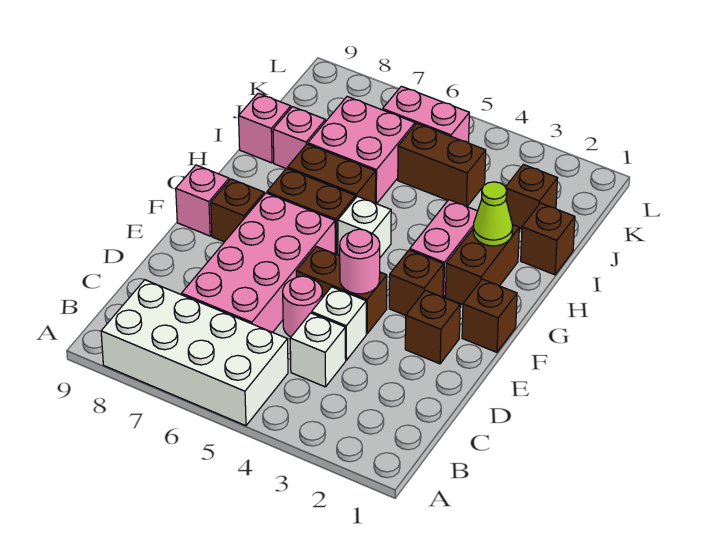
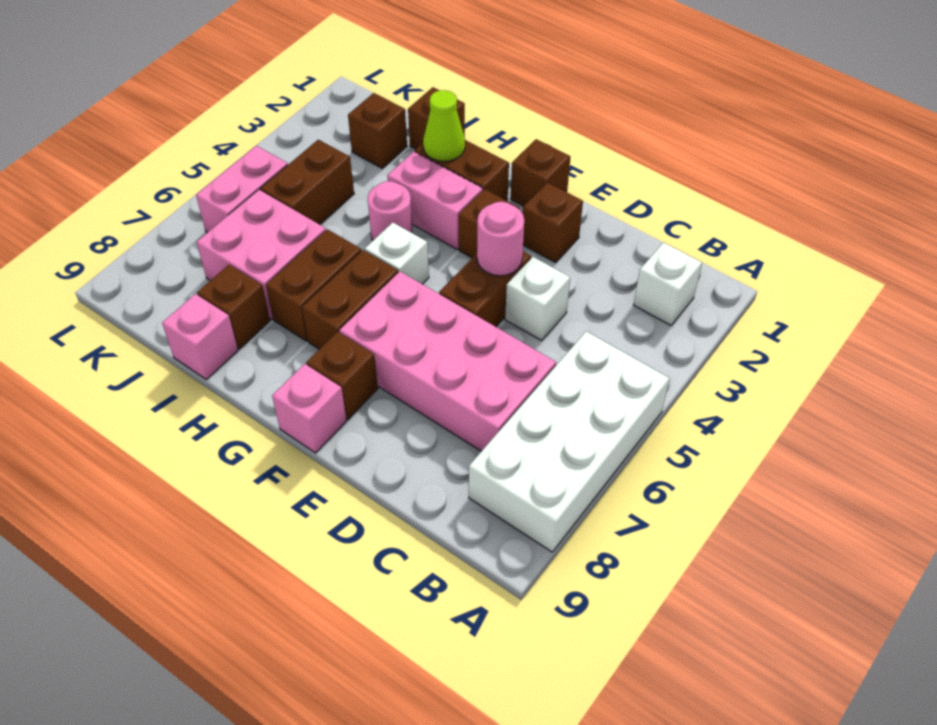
white 1x1 brick [290,313,346,387] -> white 1x1 brick moved to [634,242,702,325]
pink 1x1 round brick [283,276,322,337] -> pink 1x1 round brick moved to [368,181,413,240]
pink 1x1 brick [273,107,325,168] -> brown 1x1 brick [197,265,270,349]

